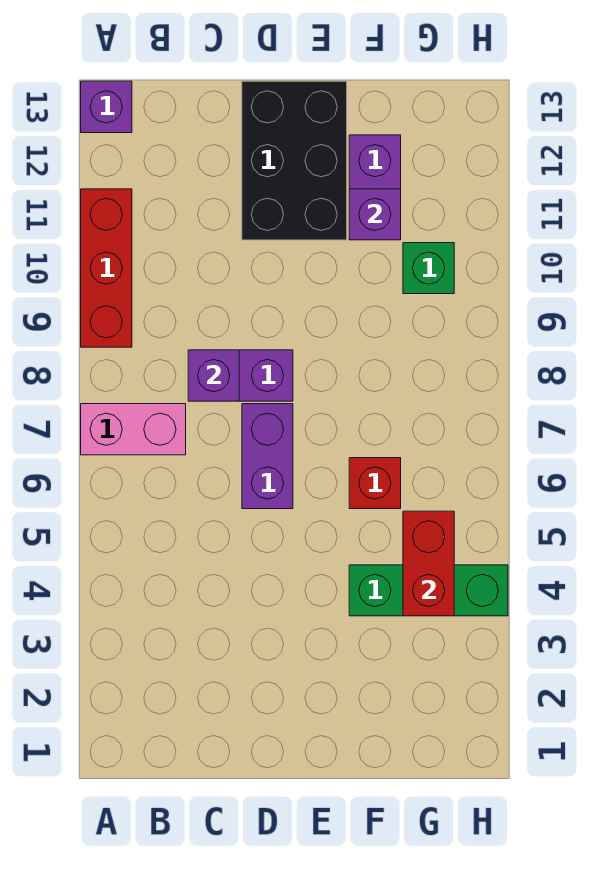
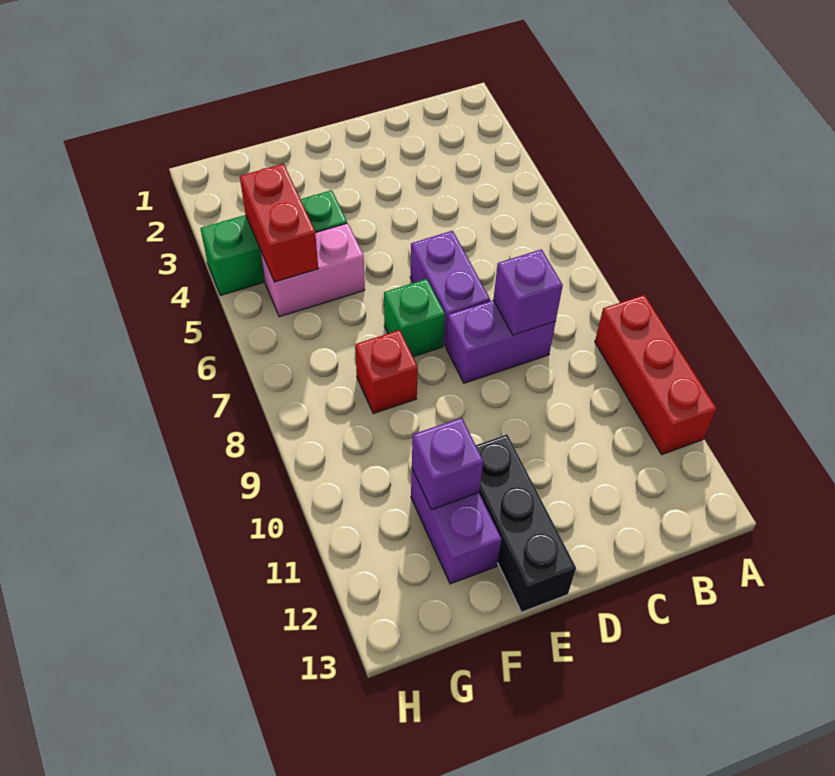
pink 1x2 brick [81,404,186,455] -> pink 1x2 brick moved to [260,223,365,317]
purple 1x1 brick [81,81,132,133] -> none
black 2x3 brick [242,81,347,240] -> black 1x3 brick [476,435,576,612]
red 1x1 brick [349,458,401,509] -> red 1x1 brick moved to [355,330,418,413]
green 1x1 brick [403,243,454,294] -> green 1x1 brick moved to [384,279,445,357]

